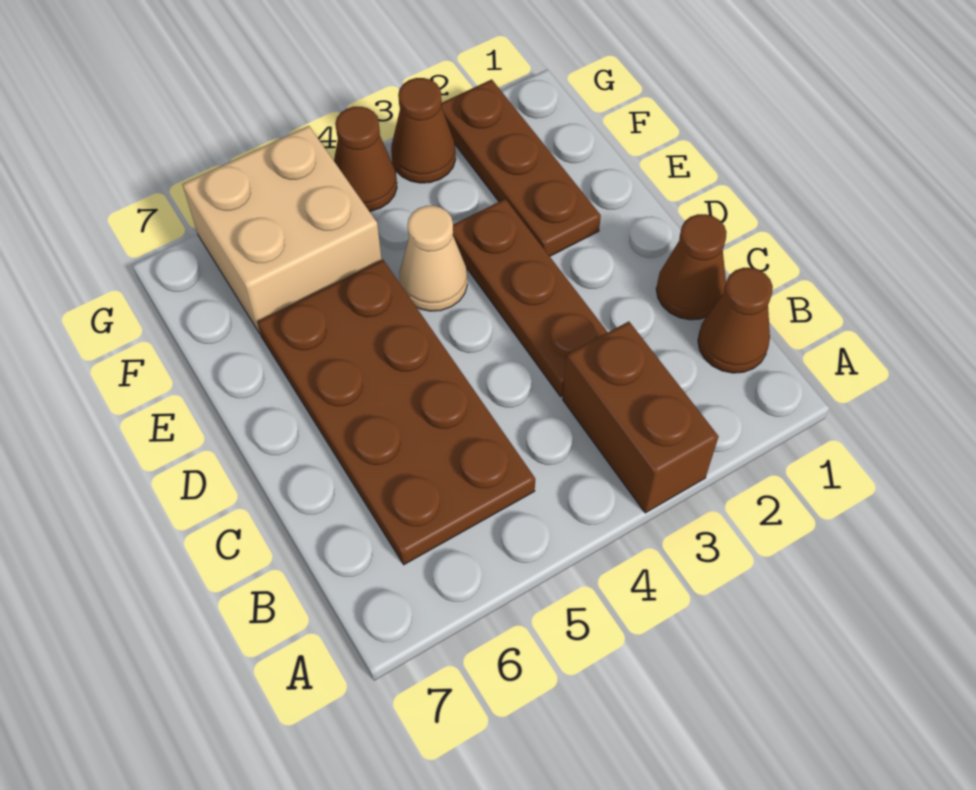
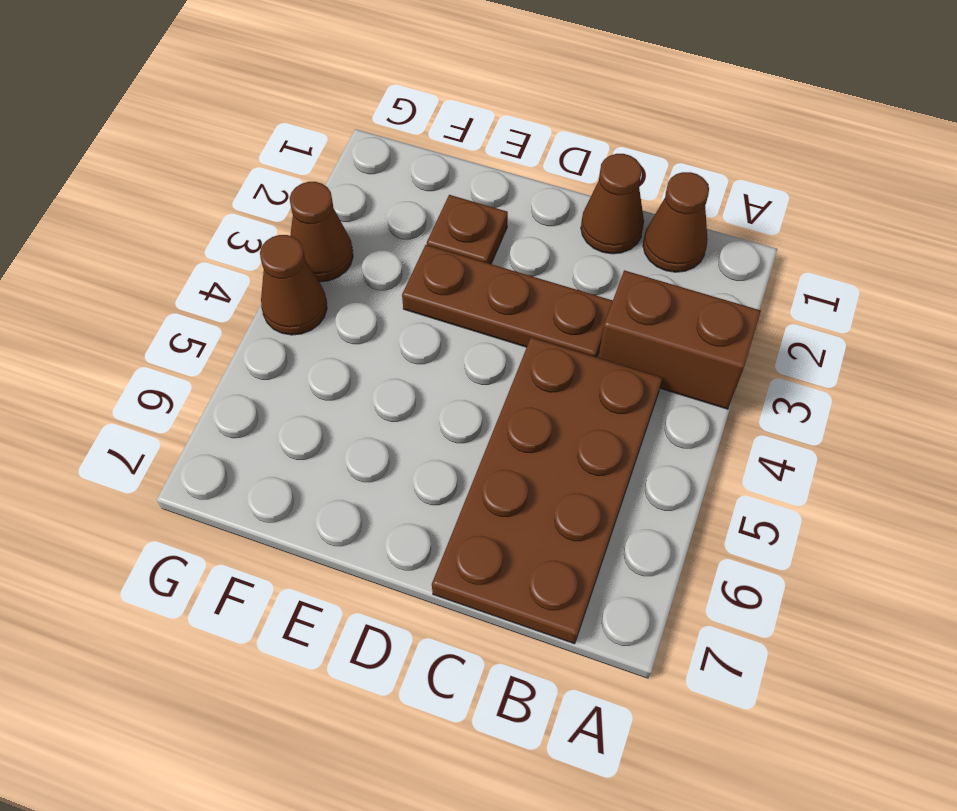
brown 2x4 plate [257,259,535,565] -> brown 2x4 plate turned to [432,337,662,644]
brown 1x3 plate [441,79,601,256] -> brown 1x1 plate [427,195,508,264]
tan 1x1 cone [399,206,467,311] -> none
tan 2x2 brick [182,126,382,334] -> none

